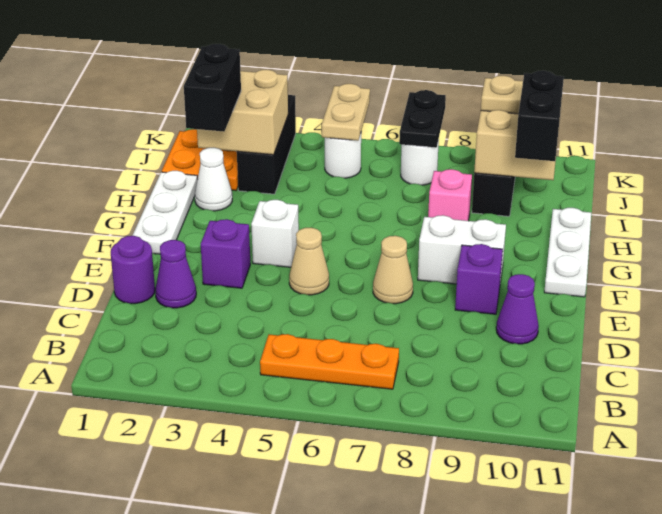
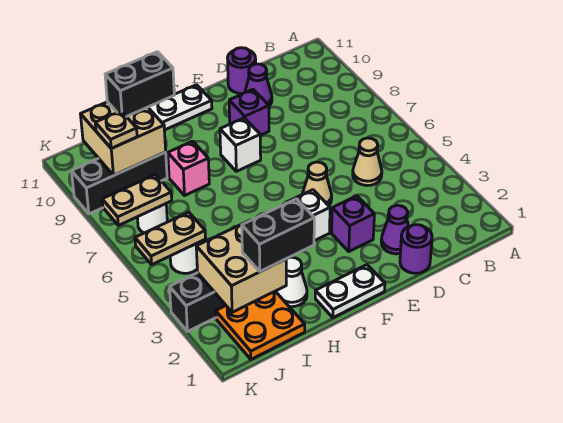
orange 1x3 plate [260,334,399,389] -> none
none -> purple 1x1 round brick [228,48,256,94]
tan 1x1 cone [373,236,413,304] -> tan 1x1 cone moved to [353,138,382,186]
white 1x3 plate [132,171,198,254] -> white 1x2 plate [315,265,385,318]
white 1x2 brick [418,215,506,284] -> white 1x1 brick [220,118,261,171]
black 1x2 plate [399,90,446,148] -> tan 1x2 plate [102,175,172,225]

